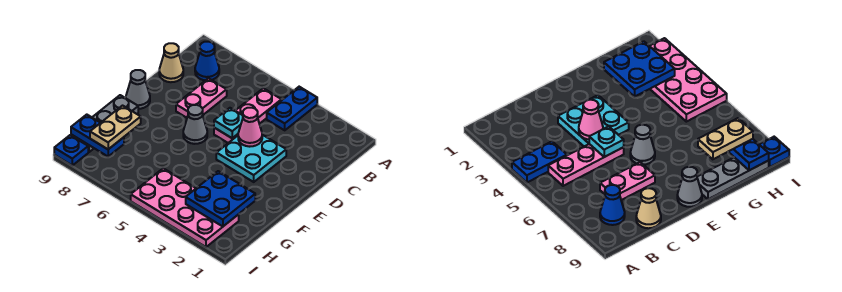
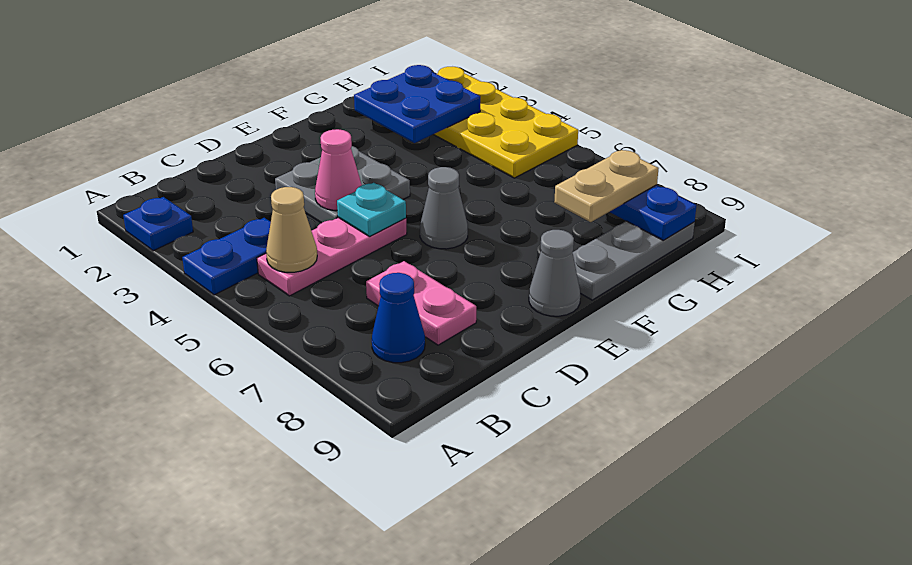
pink 1x2 plate [176,78,227,118] -> pink 1x2 plate turned to [366,261,476,345]
tan 1x1 cone [159,43,183,82] -> tan 1x1 cone moved to [266,187,317,272]
cyan 2x2 plate [216,135,286,182] -> grey 2x2 plate [275,146,410,223]
pink 2x4 plate [131,168,239,247] -> yellow 2x4 plate [434,67,578,178]
blue 1x1 plate [54,135,88,165] -> blue 1x1 plate moved to [123,197,193,251]

